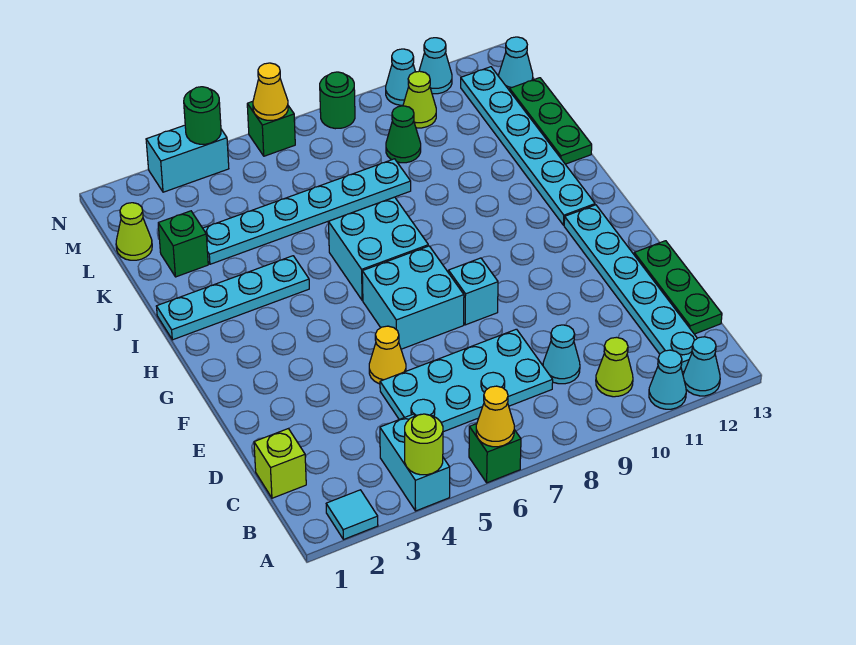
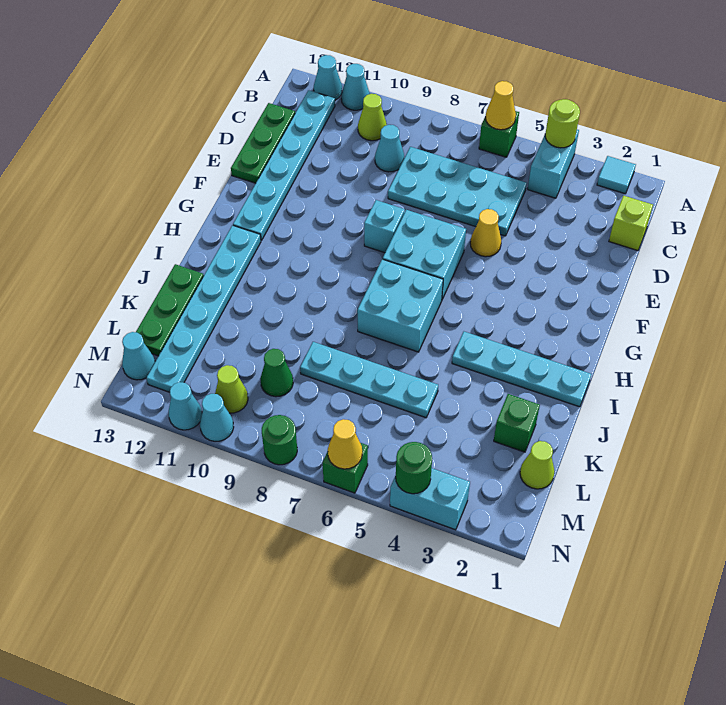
cyan 1x6 plate [203,159,411,264] -> cyan 1x4 plate [300,342,438,418]

